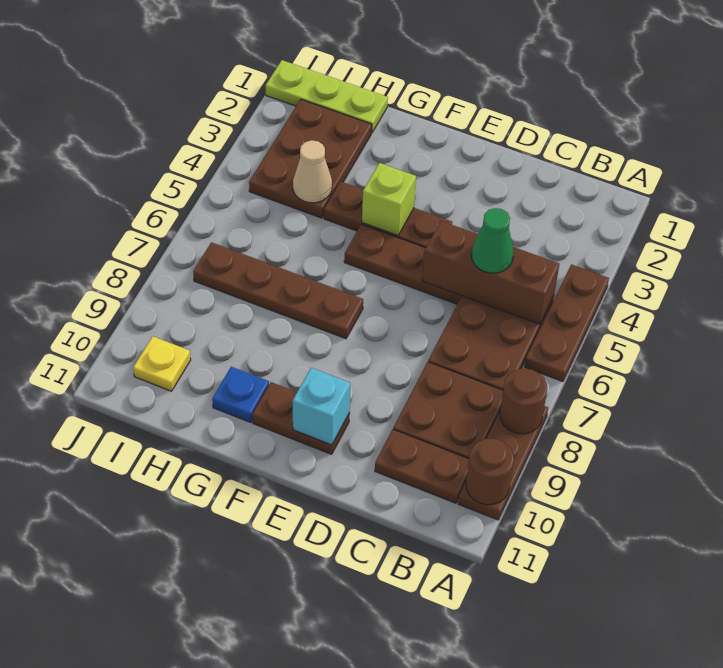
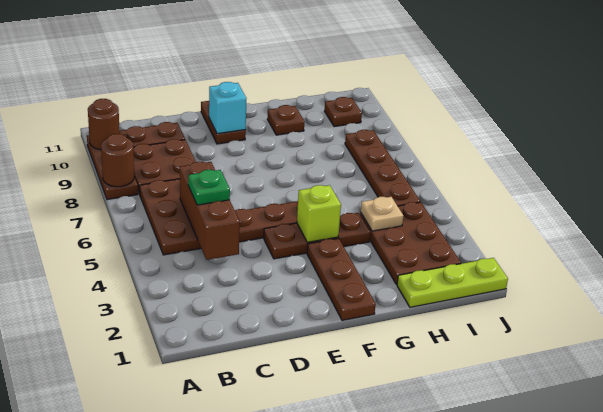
brown 1x3 plate [525,264,609,382] -> brown 1x3 plate moved to [307,238,376,320]
brown 1x3 brick [422,221,559,324] -> brown 1x3 brick turned to [180,162,240,260]
green 1x1 cone [471,208,514,273] -> green 1x1 plate [188,170,230,205]
brown 1x2 plate [252,382,350,454] -> brown 1x2 plate turned to [201,101,246,144]
brown 1x4 plate [193,242,363,339] -> brown 1x4 plate turned to [345,130,420,206]
blue 1x1 plate [212,367,269,423] -> brown 1x1 plate [267,105,305,135]
tan 1x1 cone [293,140,332,203] -> tan 1x1 plate [361,197,403,231]
yellow 1x1 plate [133,336,191,391] -> brown 1x1 plate [325,97,362,127]

